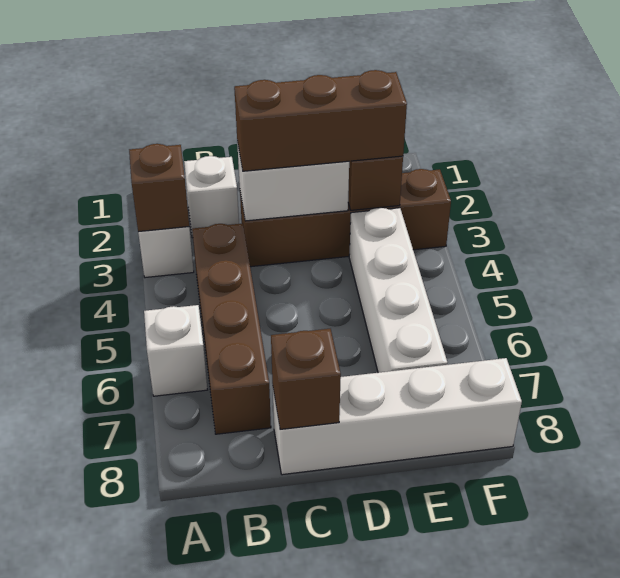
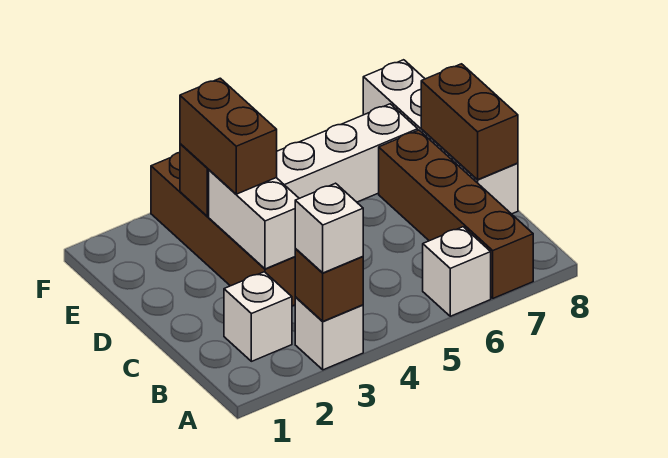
none -> white 1x1 brick [295,183,363,273]
brown 1x4 brick [192,223,271,434] -> brown 1x4 brick turned to [379,130,533,298]
brown 1x3 brick [234,70,407,171] -> brown 1x2 brick [180,78,277,194]
brown 1x1 brick [271,329,341,429] -> brown 1x2 brick [421,64,518,180]

